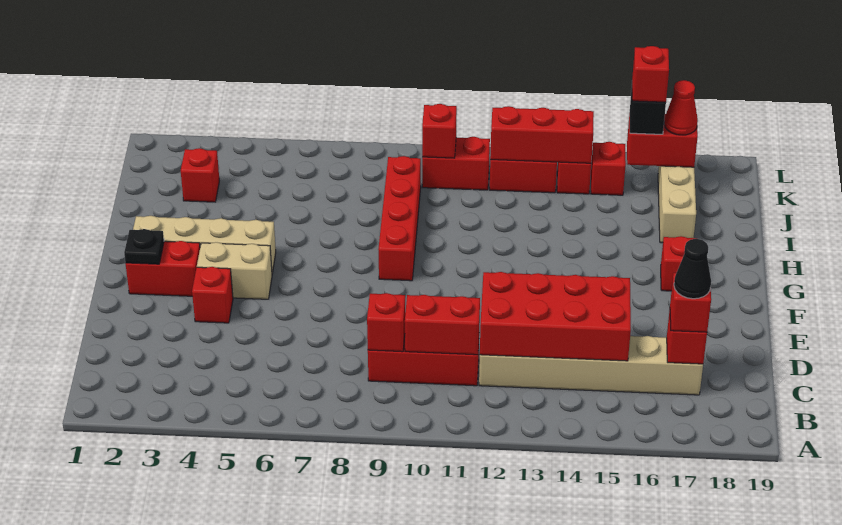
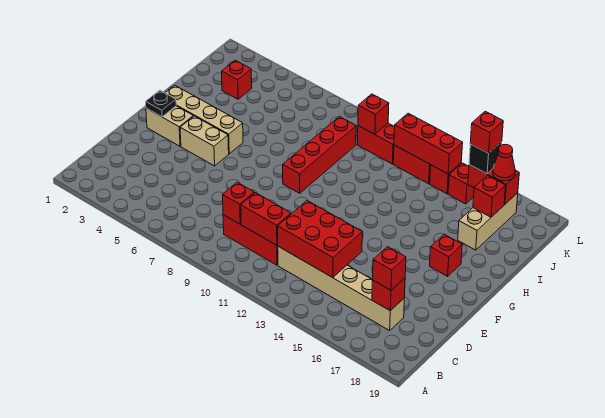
red 2x4 brick [480,272,631,361] -> red 2x3 brick [278,201,362,278]
black 1x1 cone [674,239,711,299] -> none
red 1x1 brick [192,267,233,323] -> red 1x1 brick moved to [473,176,506,217]
red 1x2 brick [126,241,200,296] -> tan 1x2 brick [146,106,193,146]

